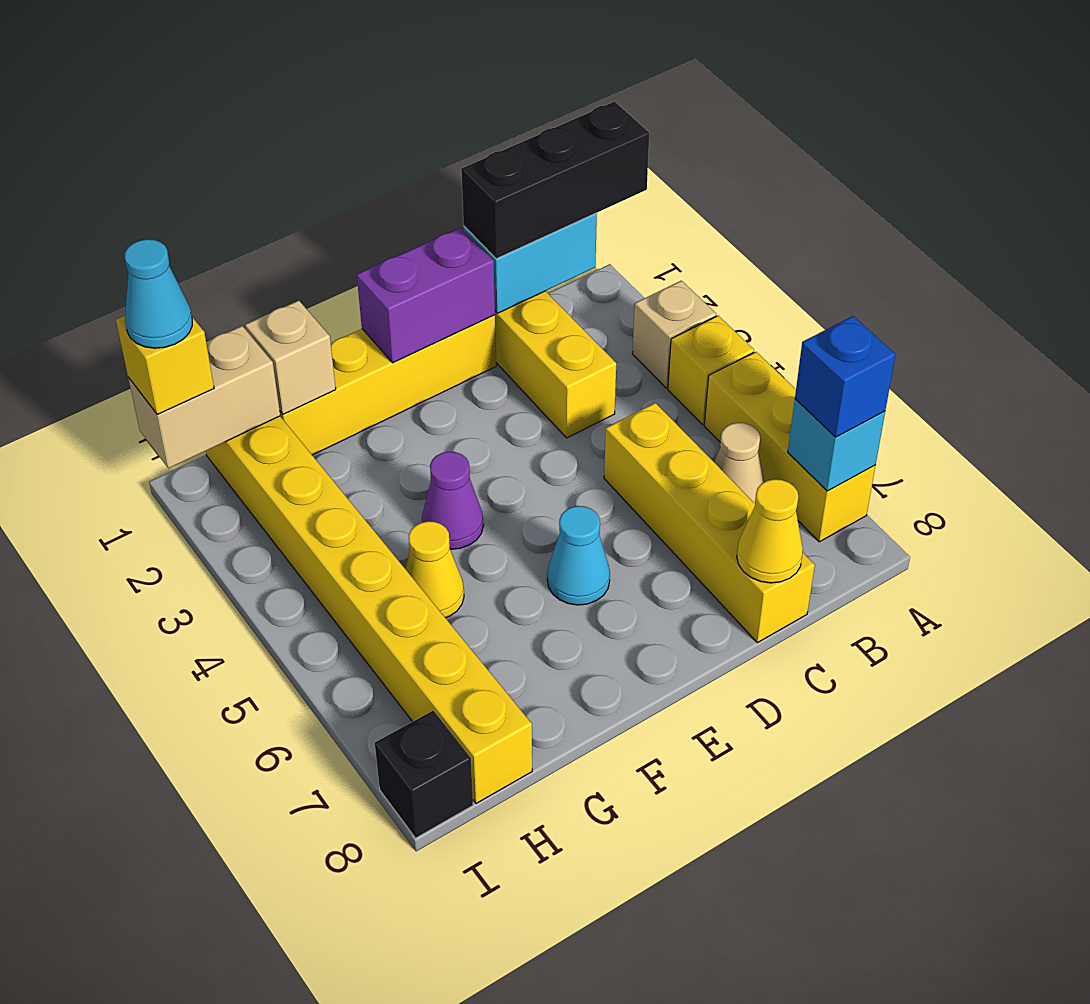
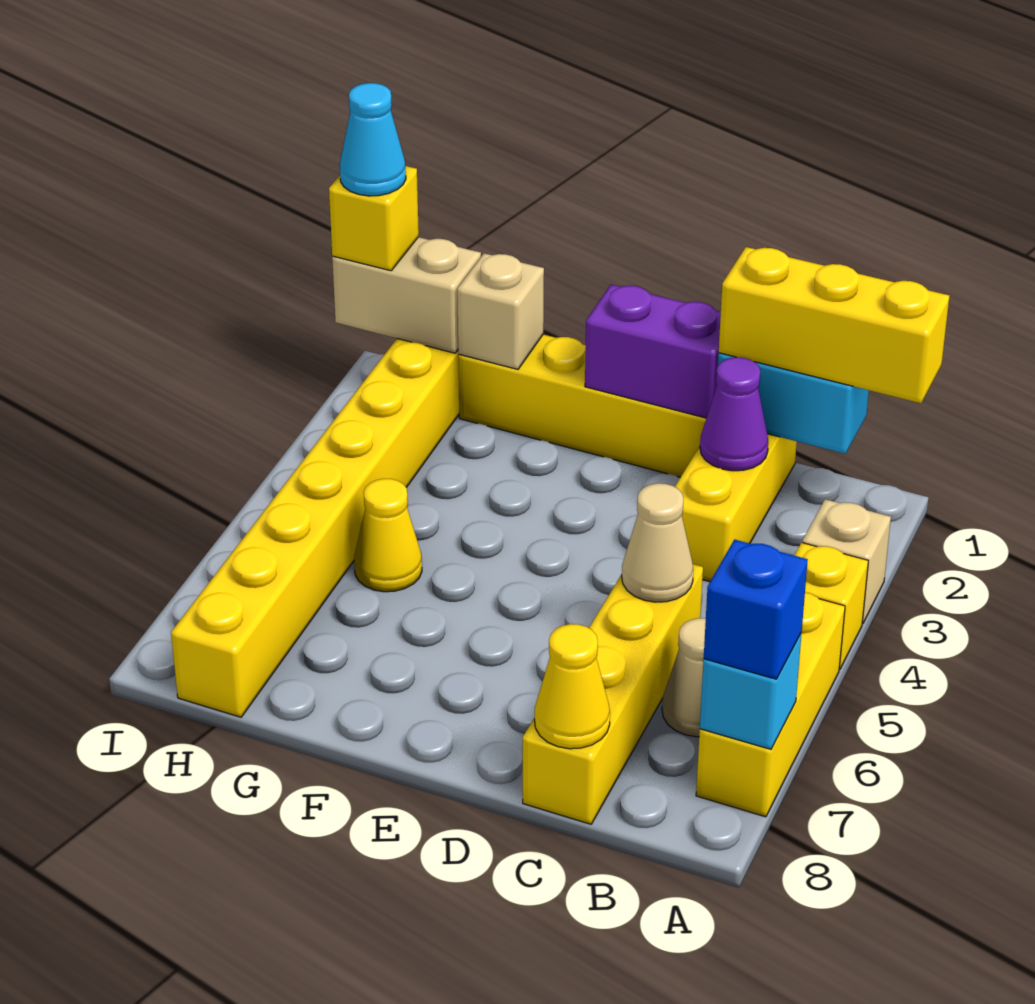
black 1x3 brick [461,102,649,259] -> yellow 1x3 brick [719,247,949,403]
none -> tan 1x1 cone [622,483,694,602]
cyan 1x1 cone [547,506,610,605] -> none
purple 1x1 cone [422,452,483,549] -> purple 1x1 cone moved to [700,357,768,471]
black 1x1 brick [375,710,473,838] -> none

